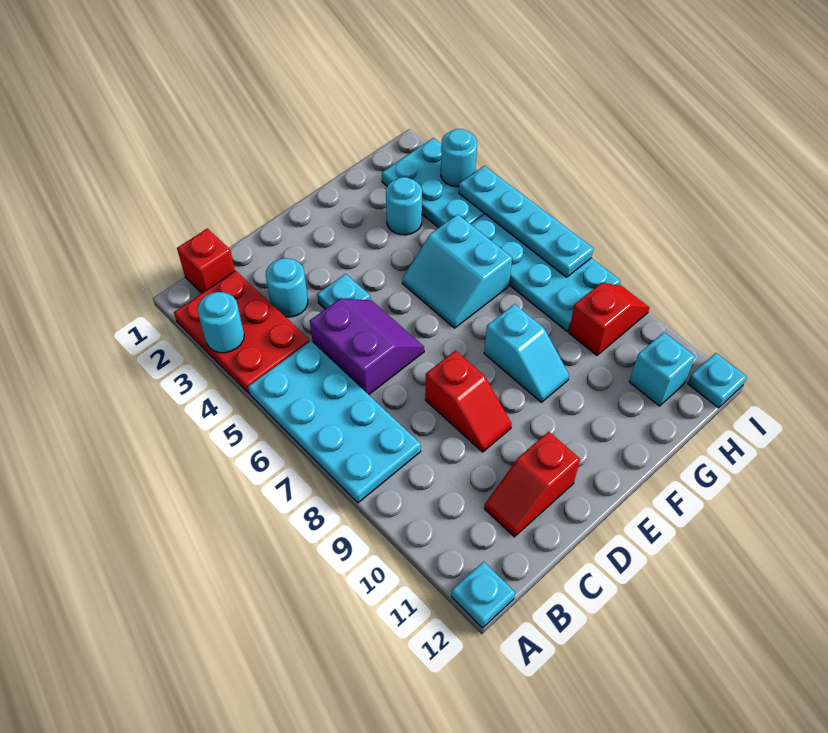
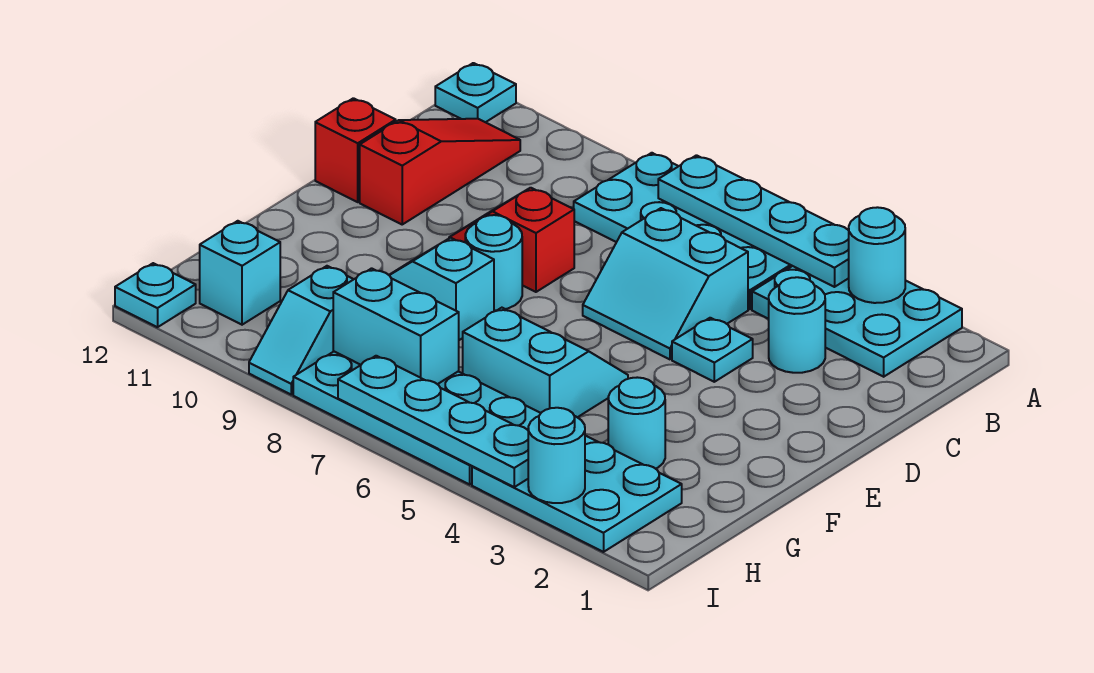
red 2x3 plate [174,271,310,393] -> cyan 2x3 plate [752,266,962,377]
none -> cyan 1x4 plate [658,155,849,287]
red 1x1 brick [177,228,235,293] -> red 1x1 brick moved to [315,98,396,202]
purple 2x2 slope [310,298,424,395] -> cyan 2x2 slope [583,208,748,359]
red 1x2 slope [484,432,580,537] -> red 1x3 slope [360,119,520,224]
none -> cyan 1x1 round brick [465,215,522,310]
none -> cyan 1x2 brick [333,268,459,384]
red 1x2 slope [569,283,650,355] -> cyan 1x2 slope [249,266,354,395]

